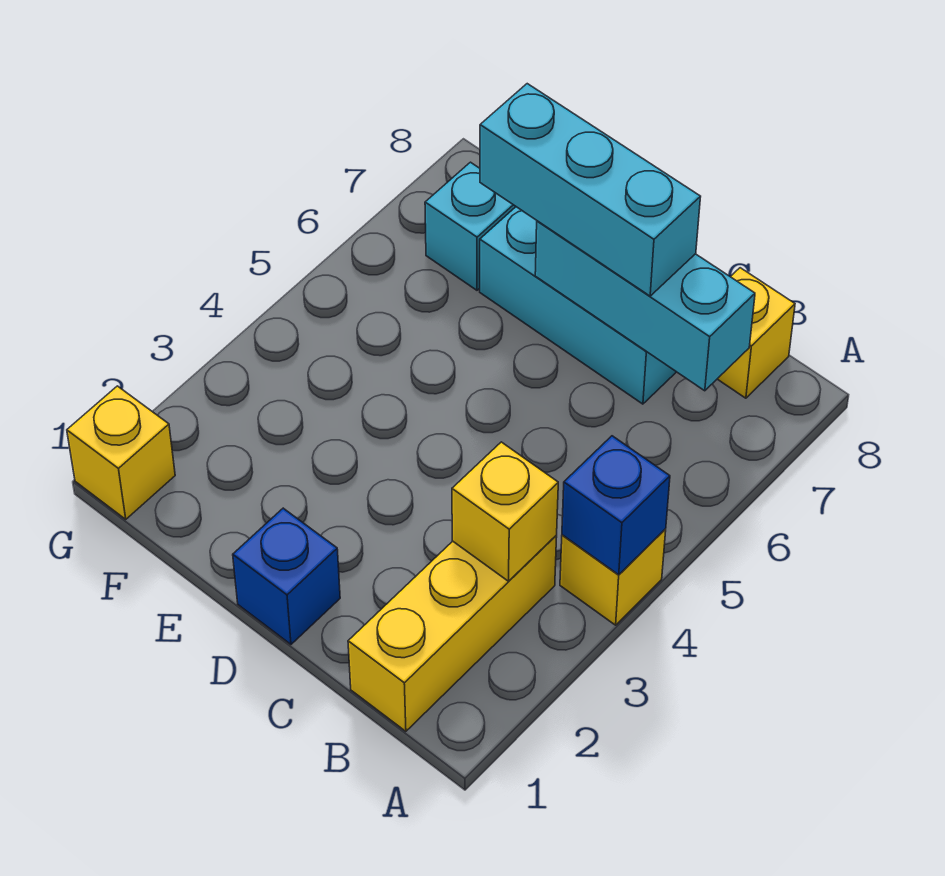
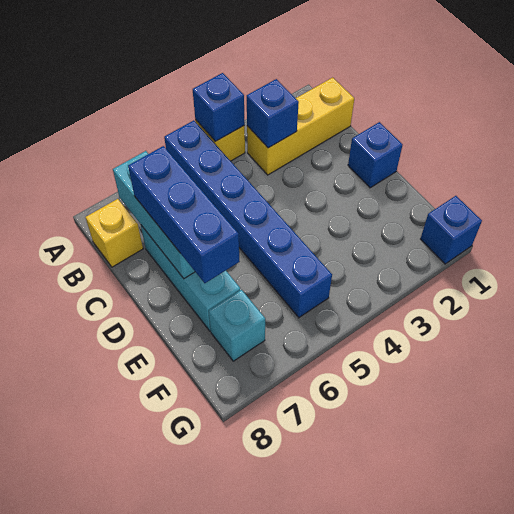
none -> blue 1x6 brick [164,120,332,318]
yellow 1x1 brick [452,442,558,581] -> blue 1x1 brick [247,79,299,148]
cyan 1x3 brick [480,84,701,296] -> blue 1x3 brick [128,146,240,283]
yellow 1x1 brick [67,386,175,519] -> blue 1x1 brick [421,196,482,264]

